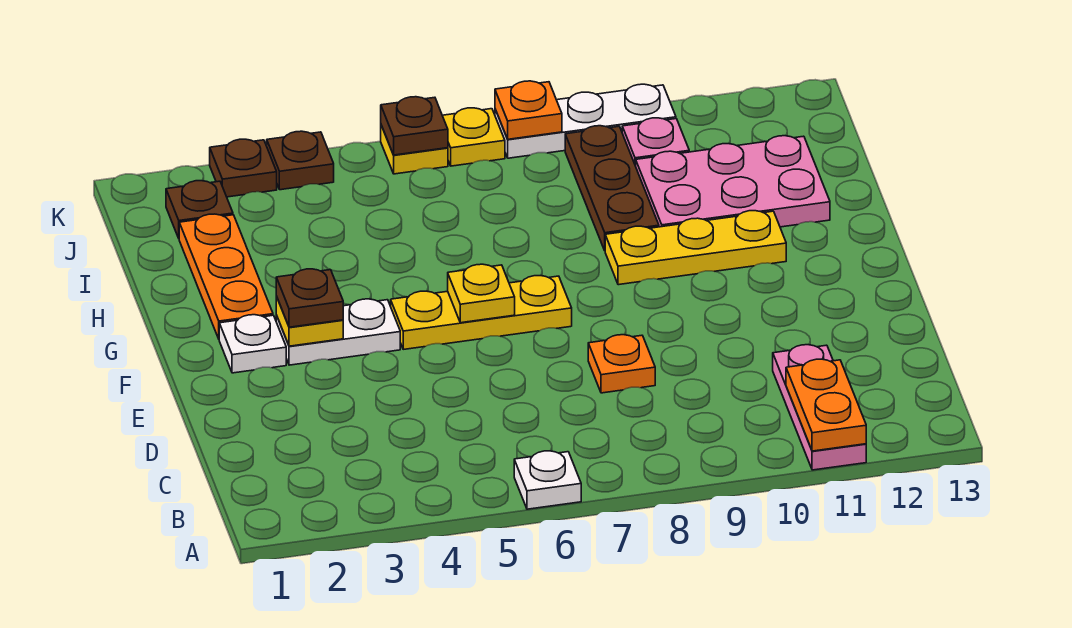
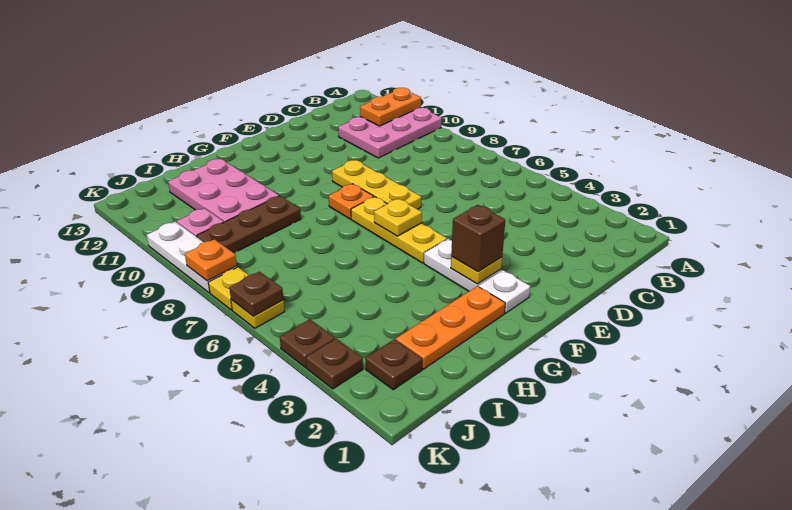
white 1x1 plate [514,451,581,509] -> none
pink 1x3 plate [773,345,866,470] -> pink 2x3 plate [338,107,442,158]
orange 1x1 plate [588,335,655,393] -> orange 1x1 plate moved to [329,184,374,219]
brown 1x1 plate [276,269,343,327] -> brown 1x1 brick [451,205,505,272]
yellow 1x3 plate [605,211,786,285] -> yellow 1x3 plate moved to [332,160,421,209]

